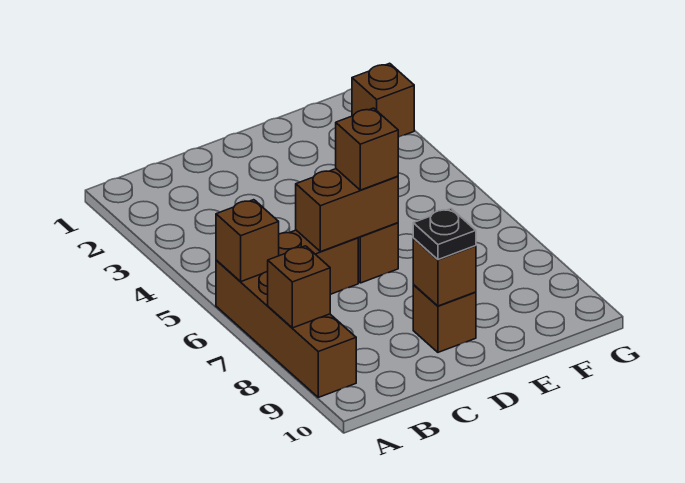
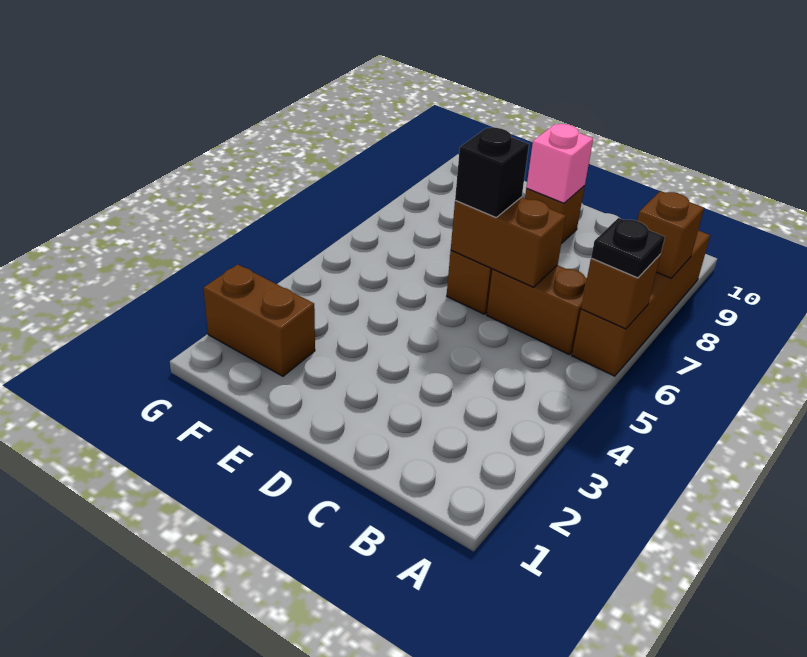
brown 1x1 brick [336,108,398,190] -> black 1x1 brick [455,128,529,217]
brown 1x1 brick [413,238,476,306] -> pink 1x1 brick [526,124,593,203]
black 1x1 plate [413,209,476,260] -> black 1x1 plate moved to [591,218,665,278]
brown 1x1 brick [352,63,414,137] -> brown 1x2 brick [203,264,315,376]

